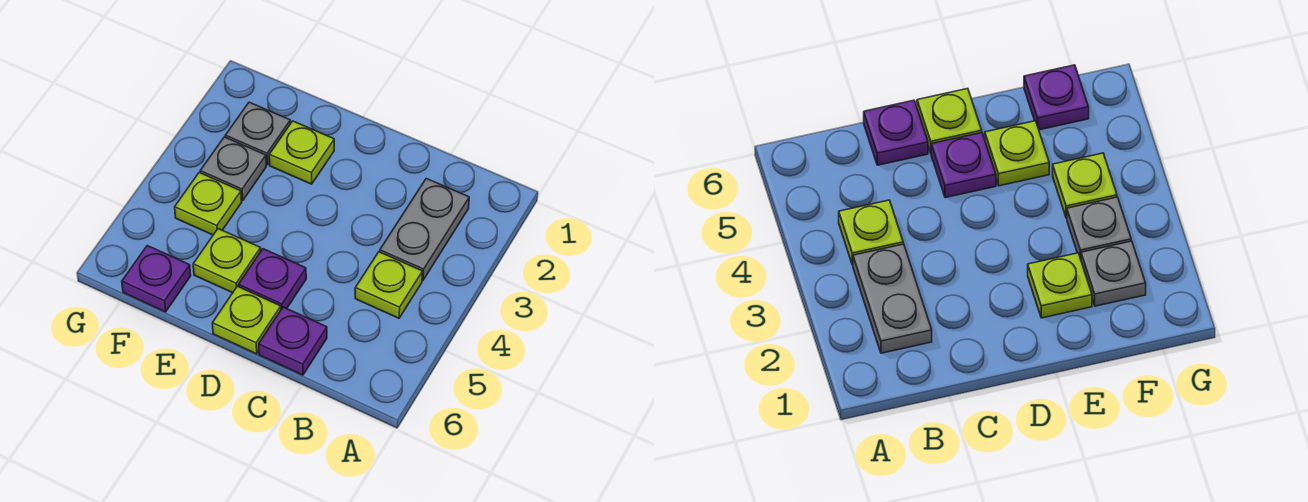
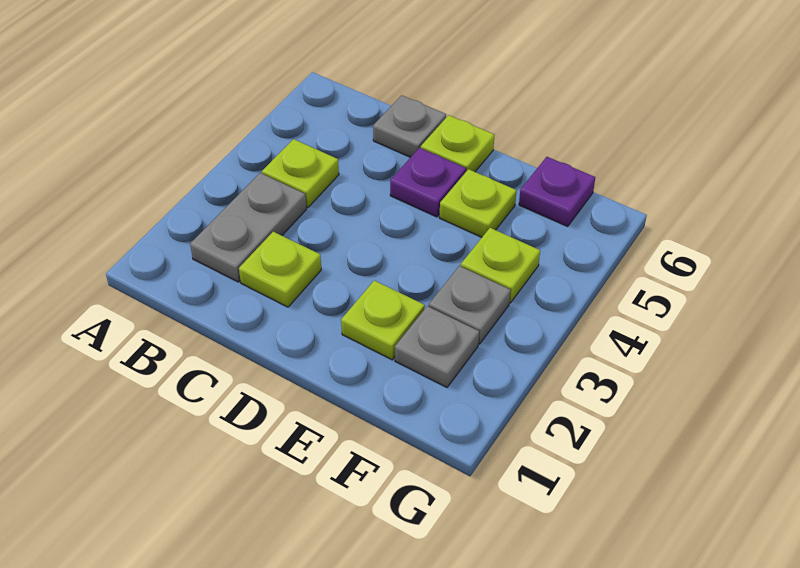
none -> lime 1x1 plate [239,232,321,307]
purple 1x1 plate [259,307,327,375] -> grey 1x1 plate [373,95,446,157]

